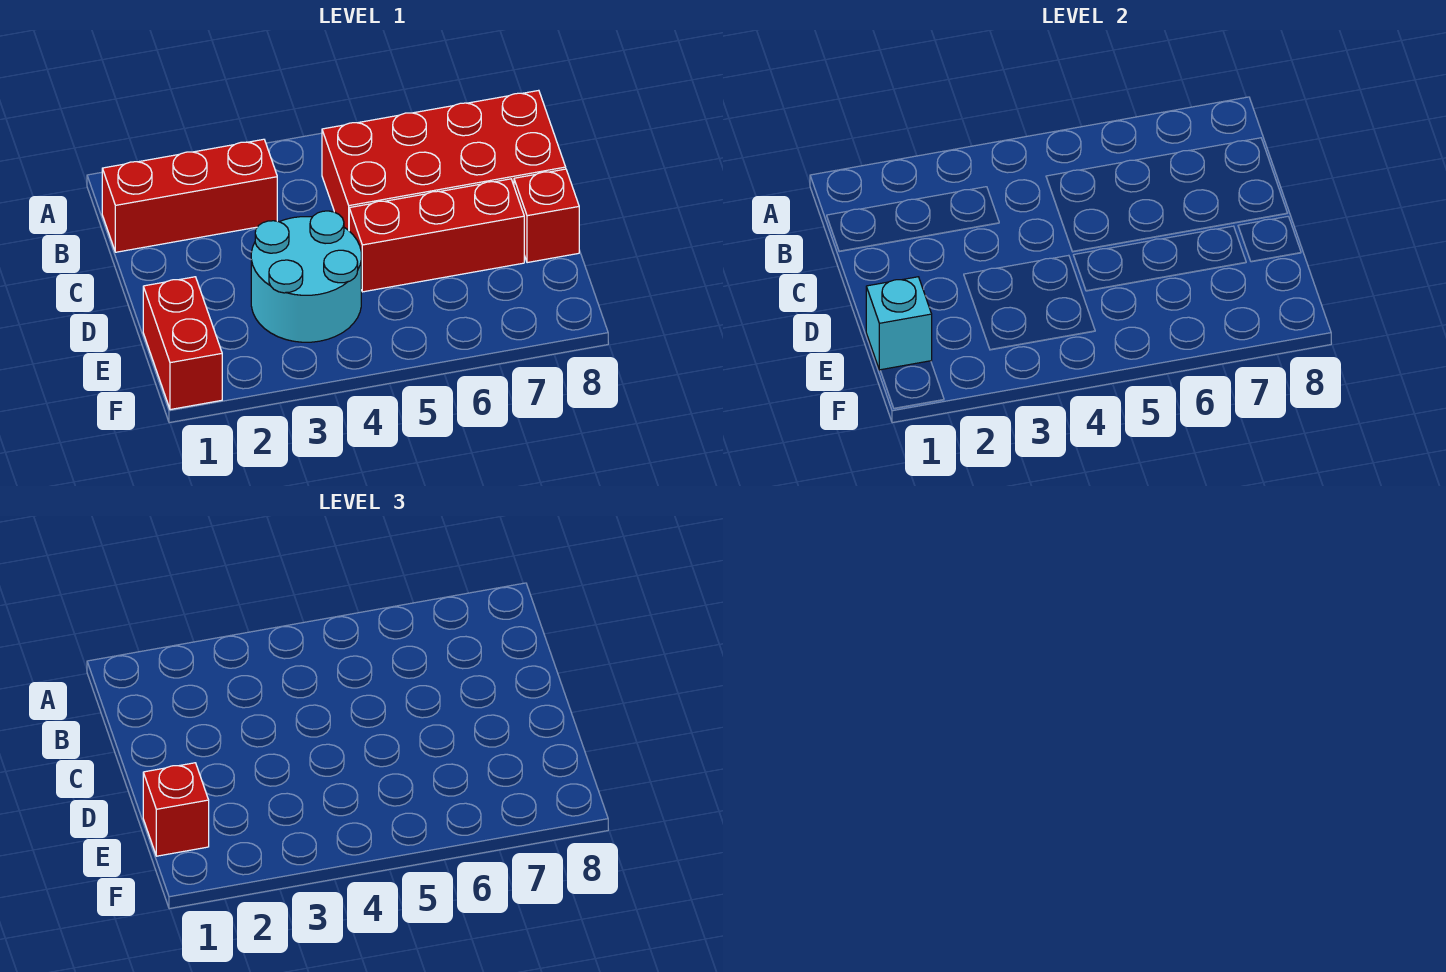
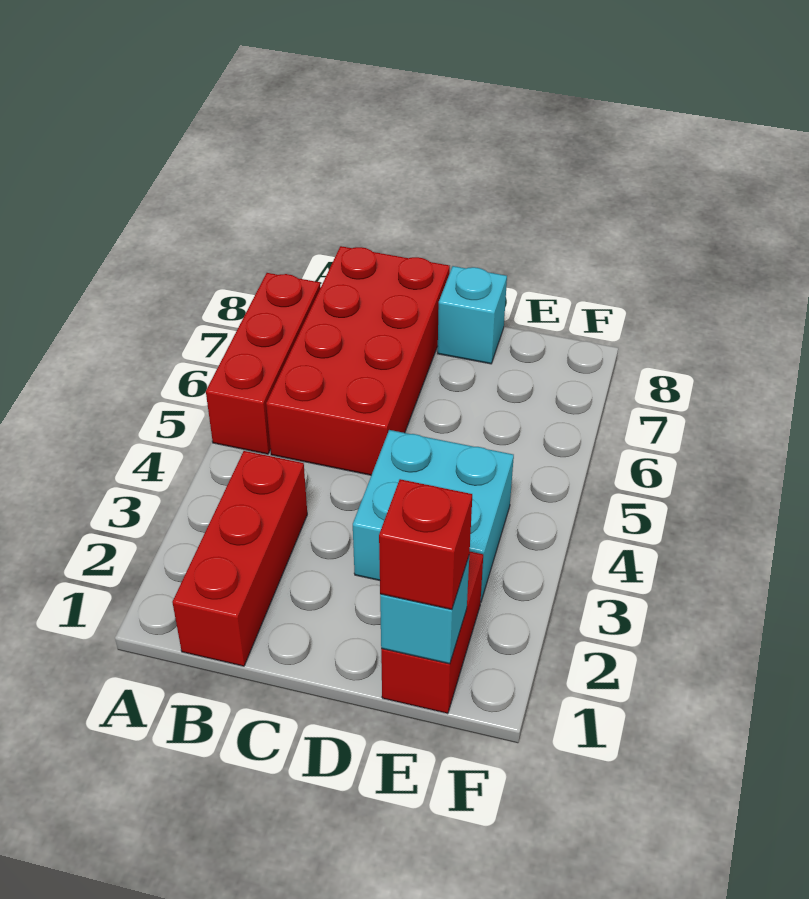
cyan 2x2 round brick [251,211,361,342] -> cyan 2x2 brick [353,430,514,601]
red 1x3 brick [349,179,524,292] -> red 1x3 brick moved to [206,273,321,454]
red 1x1 brick [514,169,579,263] -> cyan 1x1 brick [438,266,507,364]
red 1x2 brick [143,277,222,410] -> red 1x2 brick turned to [381,552,483,714]

